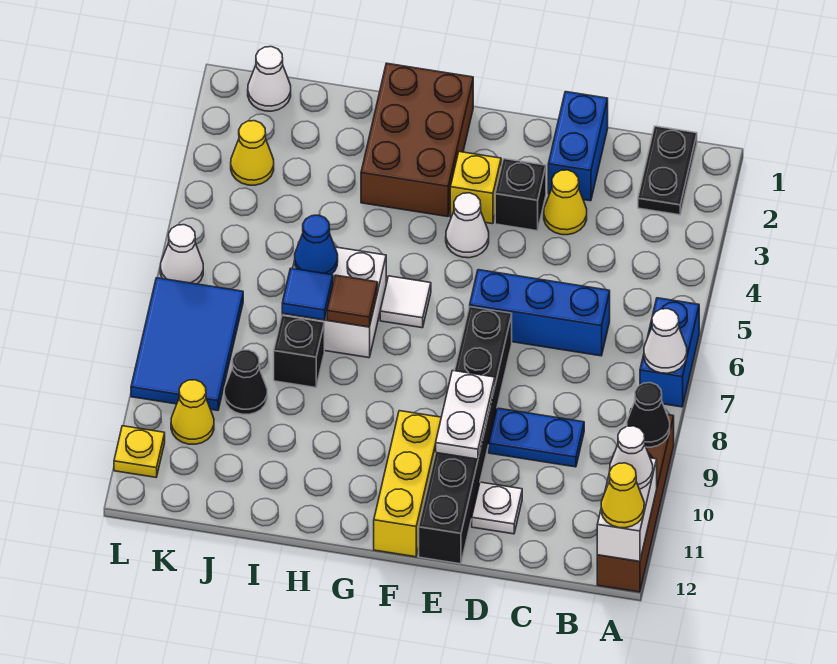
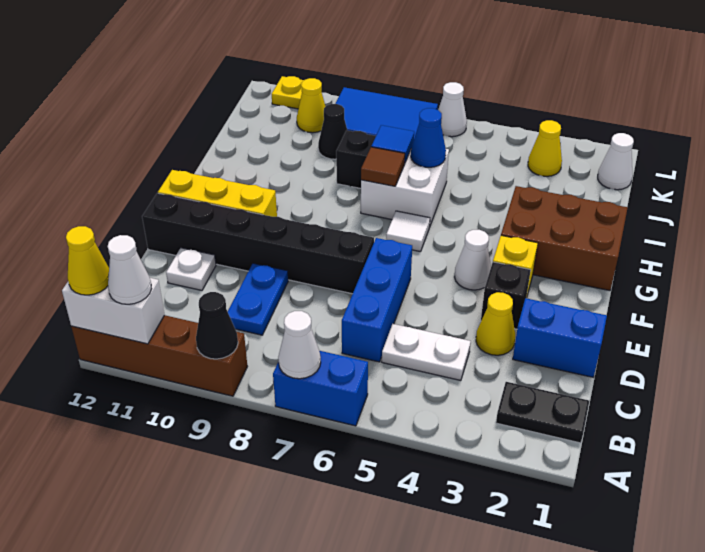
white 1x2 plate [436,370,495,459] -> white 1x2 plate moved to [382,324,471,381]

